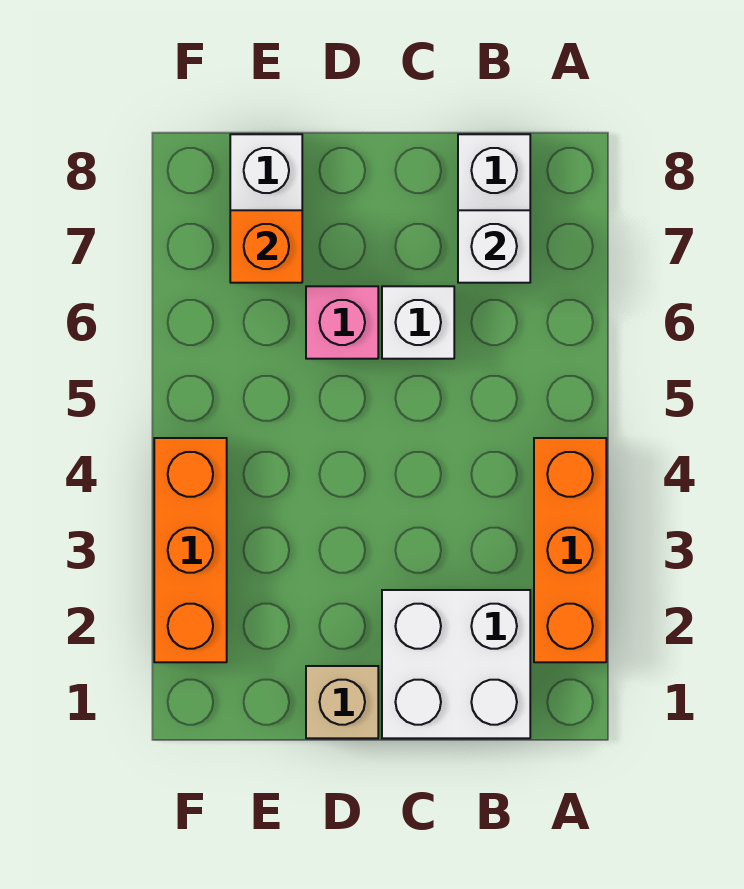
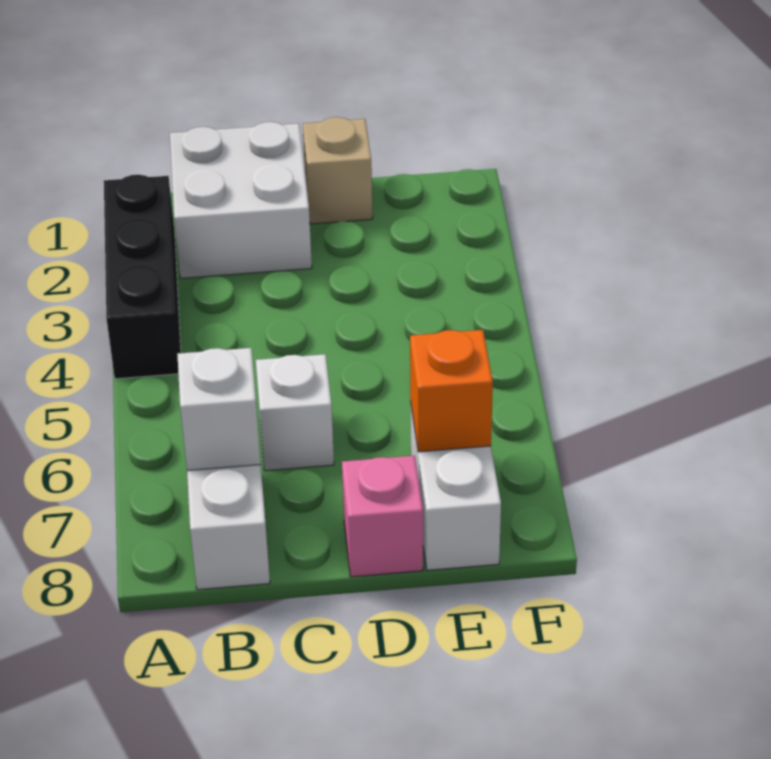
orange 1x3 brick [534,438,606,662] -> black 1x3 brick [104,175,181,379]
pink 1x1 brick [306,286,378,359] -> pink 1x1 brick moved to [342,456,423,577]
orange 1x3 brick [154,438,227,662] -> none

